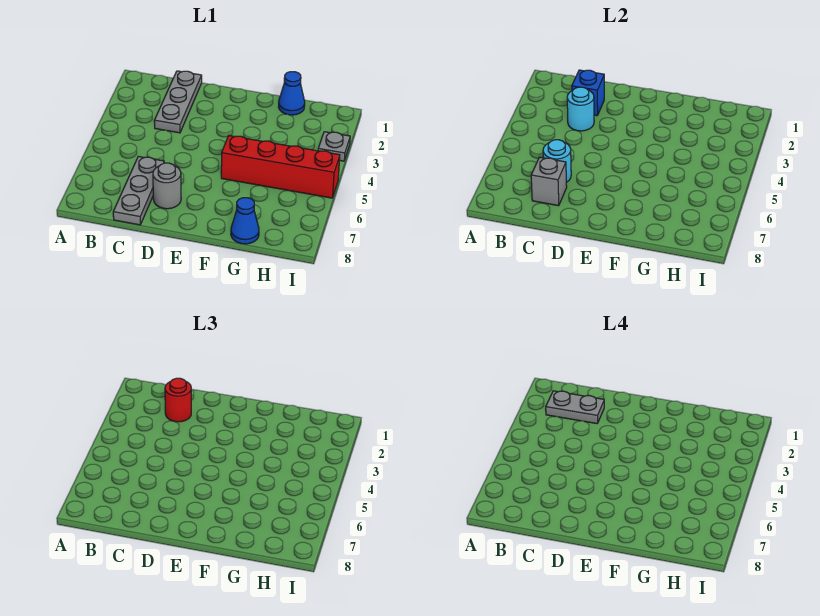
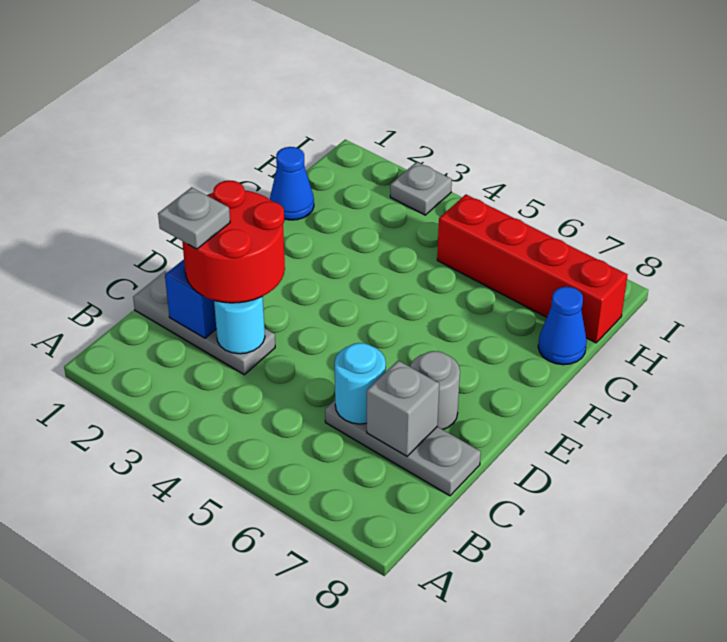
grey 1x2 plate [546,391,604,424] -> grey 1x1 plate [158,187,230,249]
red 1x1 round brick [165,378,191,422] -> red 2x2 round brick [182,181,285,303]
red 1x4 brick [221,136,340,198] -> red 1x4 brick turned to [437,195,628,343]

